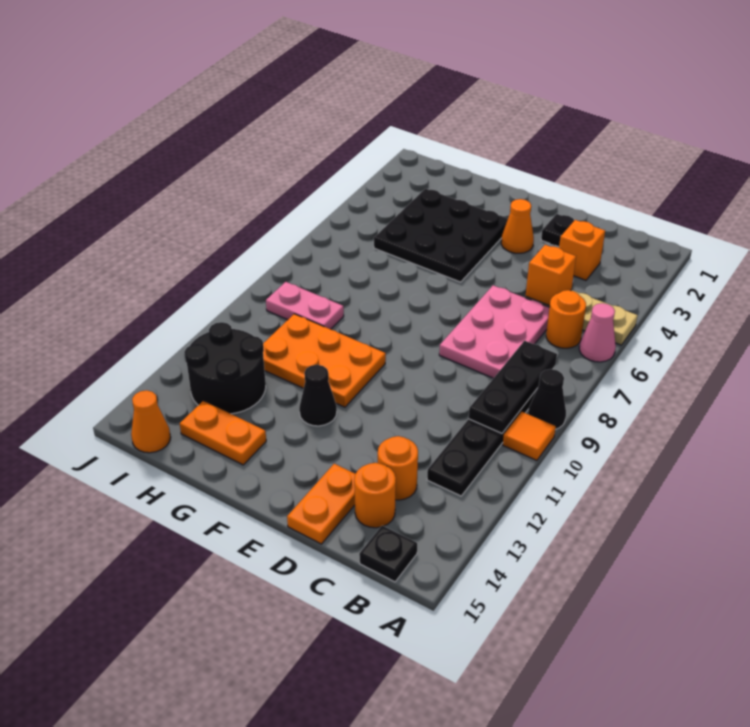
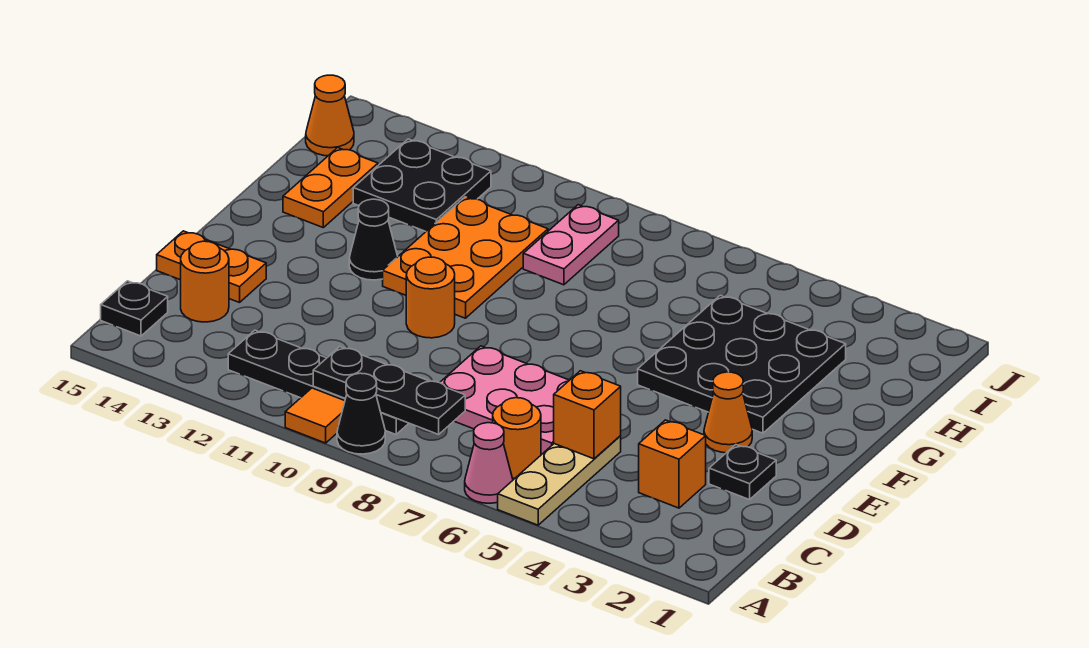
orange 1x1 round brick [378,436,418,500] -> orange 1x1 round brick moved to [406,257,455,338]
black 2x2 round brick [184,322,266,414] -> black 2x2 plate [353,139,491,231]

